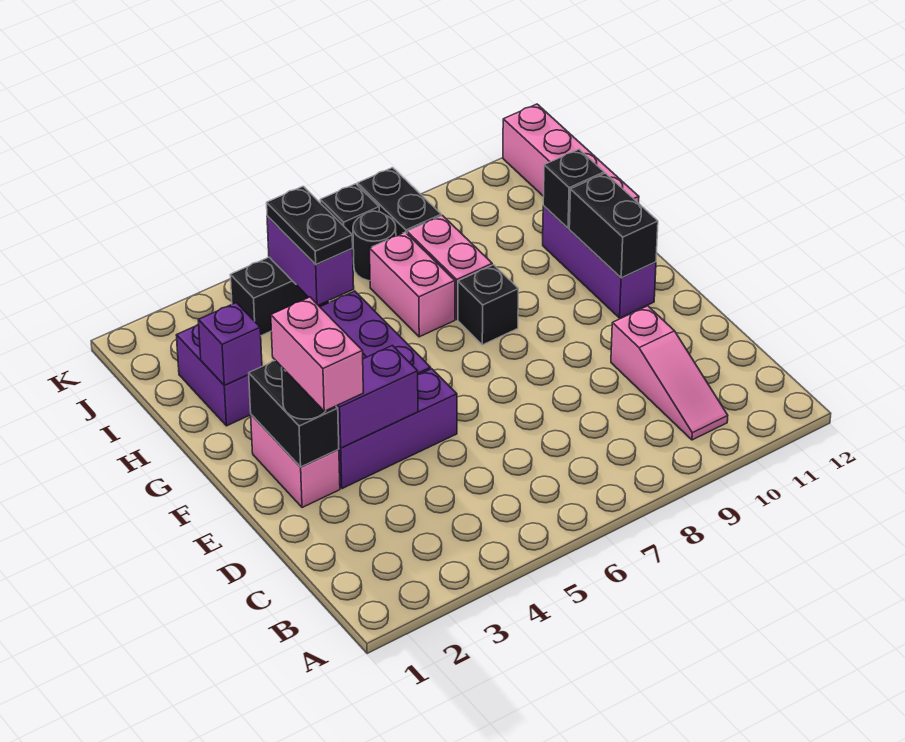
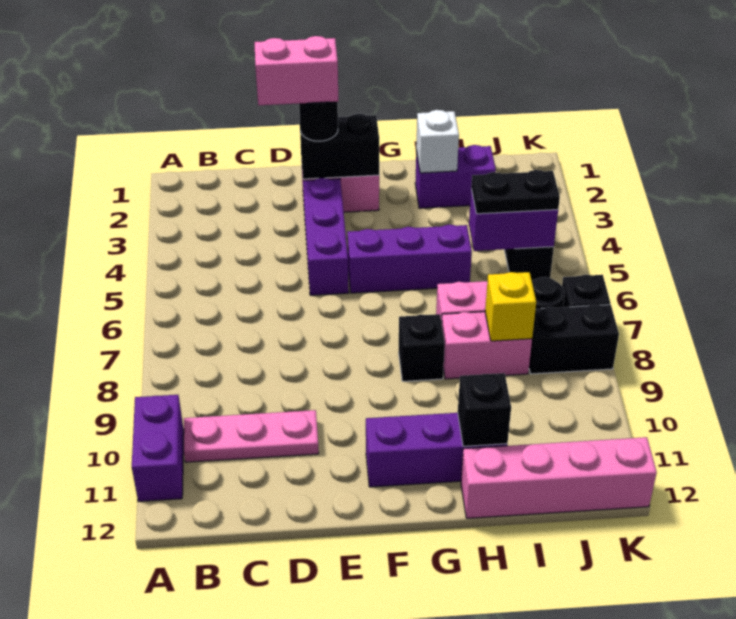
pink 1x3 slope [611,306,728,440] -> pink 1x3 plate [184,410,319,462]
purple 1x2 brick [336,346,418,448] -> purple 1x2 brick moved to [132,395,184,502]
black 1x2 brick [569,173,658,278] -> none
purple 1x1 brick [198,303,262,385] -> white 1x1 brick [416,110,459,173]
none -> yellow 1x1 brick [485,272,536,341]

